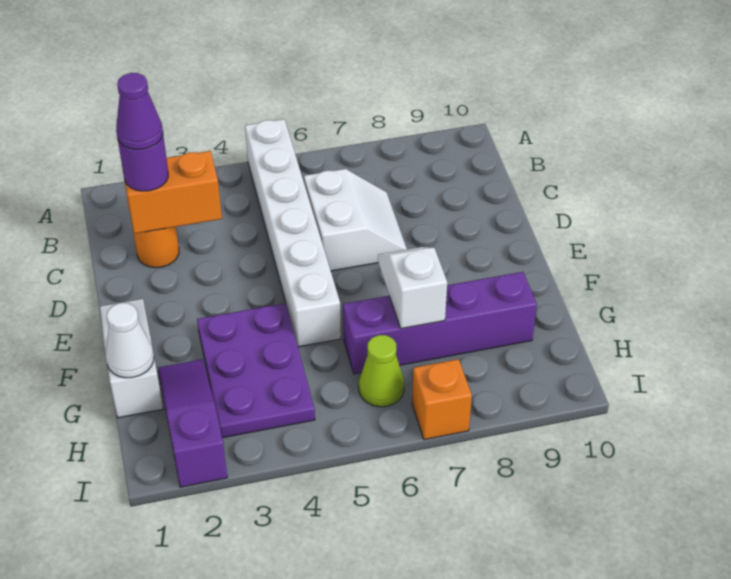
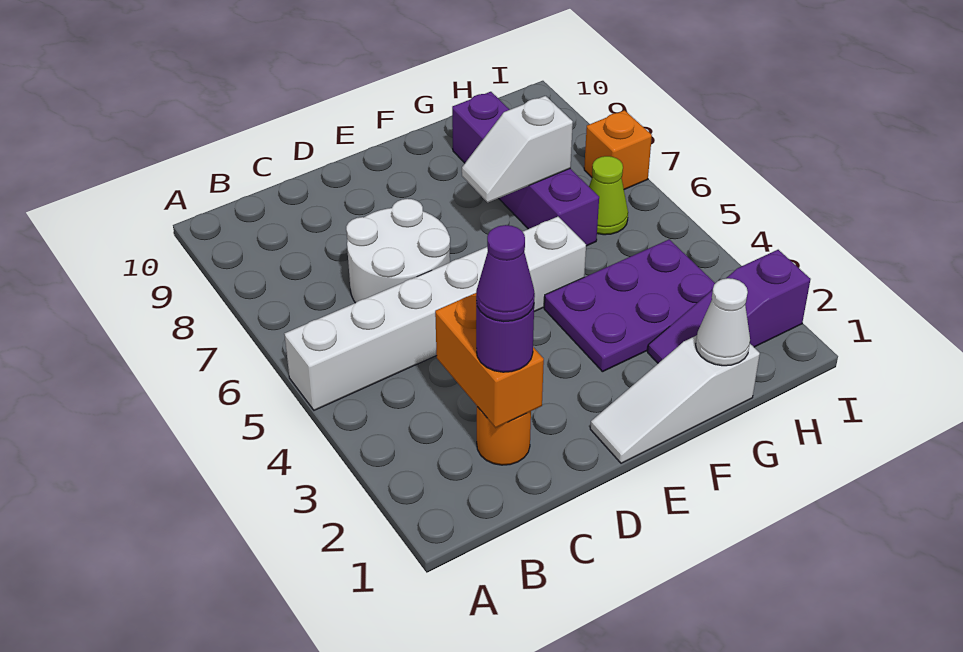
white 2x2 slope [304,169,407,271] -> white 2x2 round brick [346,199,450,303]

